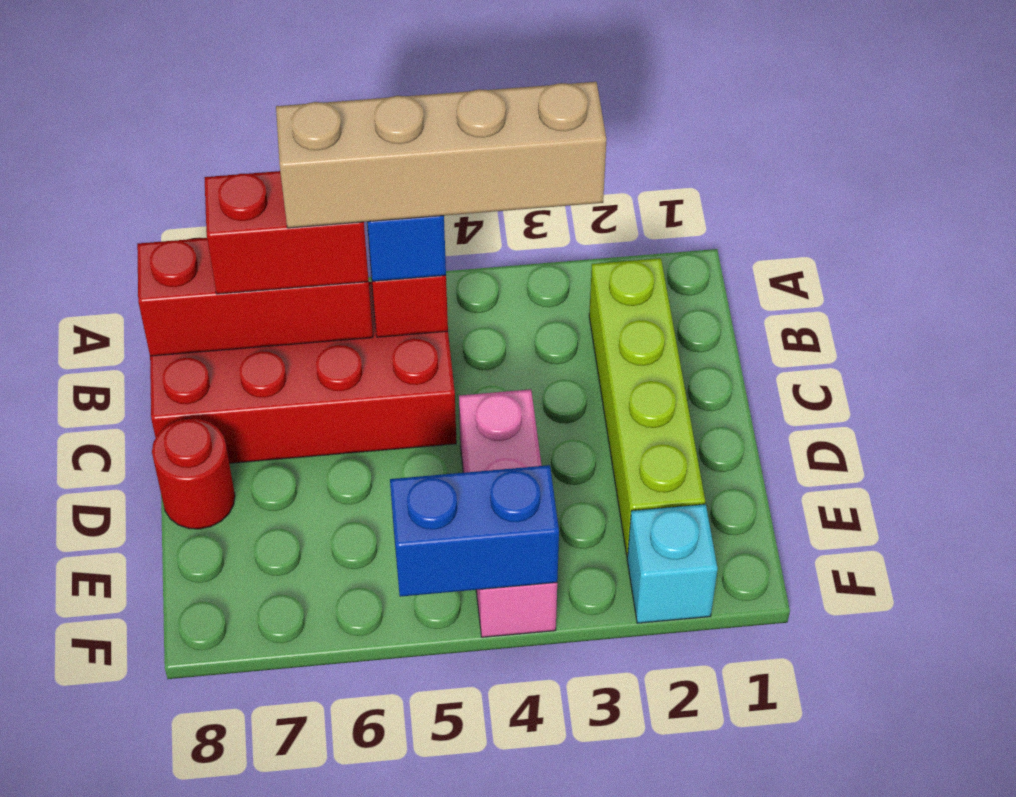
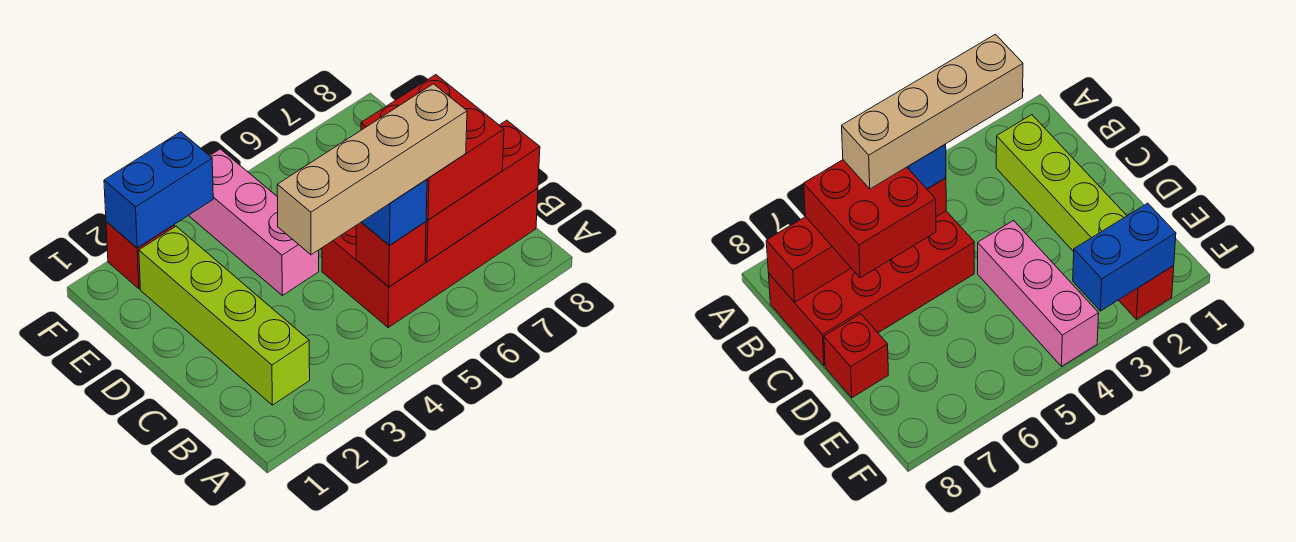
red 1x2 brick [204,171,369,294] -> red 2x2 brick [361,75,504,220]
red 1x1 round brick [152,418,235,529] -> red 1x1 brick [824,314,888,398]
cyan 1x1 brick [627,504,718,623] -> red 1x1 brick [106,222,175,289]
blue 1x2 brick [390,465,559,597] -> blue 1x2 brick moved to [104,132,213,248]

